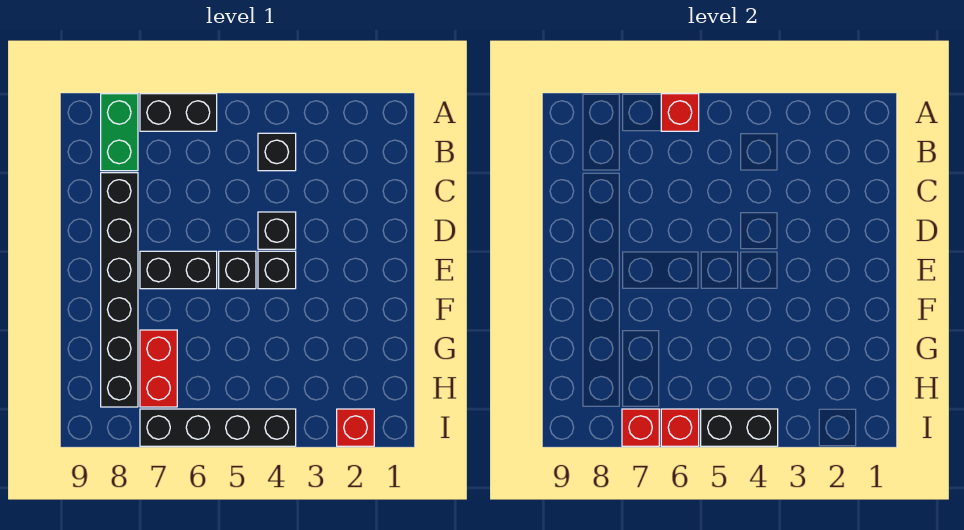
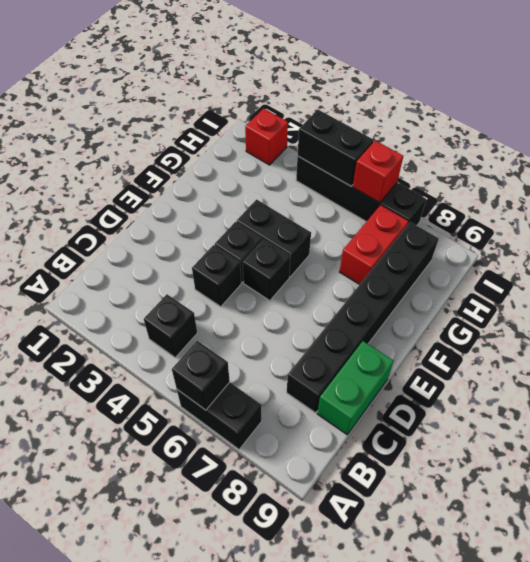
red 1x1 brick [661,94,699,131] -> black 1x1 brick [172,341,230,410]
green 1x2 brick [101,94,138,171] -> green 1x2 brick moved to [317,341,393,435]
black 1x2 brick [140,251,217,289] -> black 1x2 brick moved to [237,200,311,277]
red 1x1 brick [622,409,659,446] -> none

